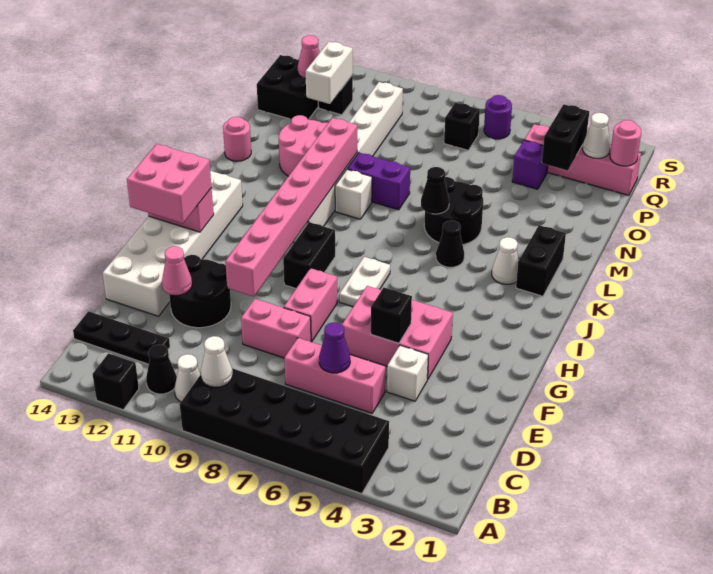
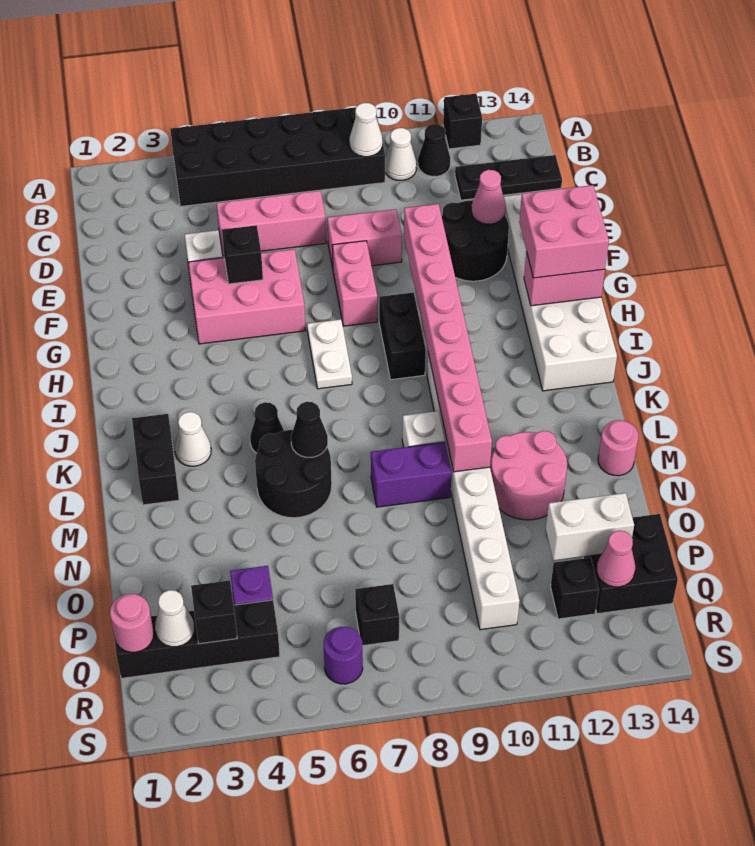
purple 1x1 cone [319,322,350,373] -> none
black 1x2 brick [542,104,589,171] -> black 1x1 brick [191,580,237,644]
white 1x2 brick [306,42,353,104] -> white 1x2 brick turned to [546,493,634,561]
pink 1x4 brick [525,124,641,195] -> black 1x4 brick [115,600,280,678]

